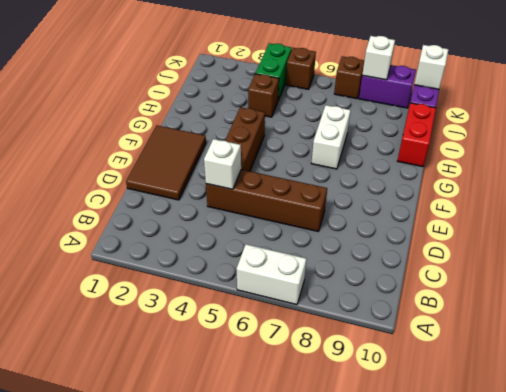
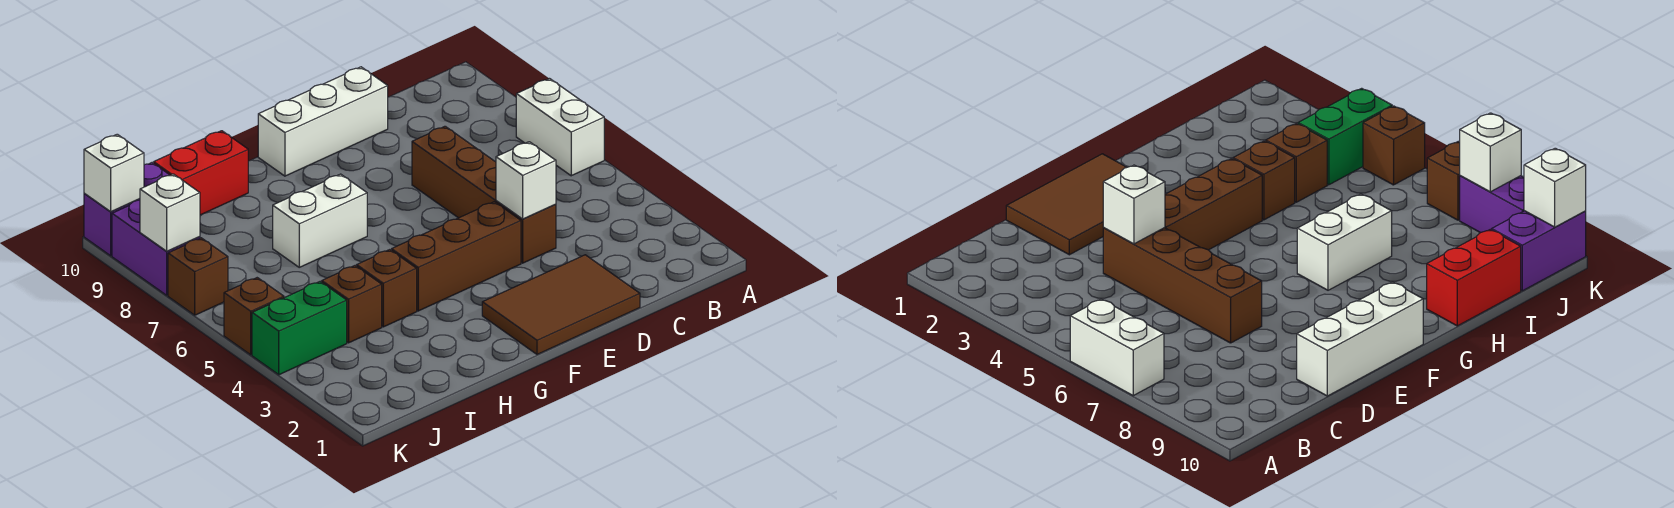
none -> white 1x3 brick [258,67,388,176]
none -> brown 1x1 brick [357,250,417,327]

